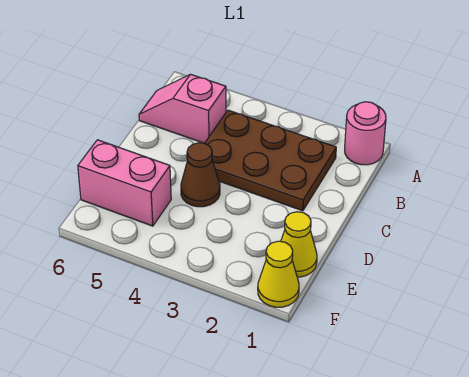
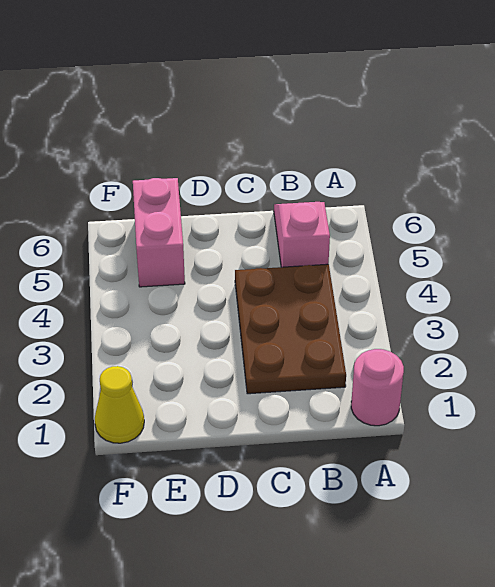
brown 1x1 cone [181,143,220,207] -> none
yellow 1x1 cone [281,212,317,277] -> none

